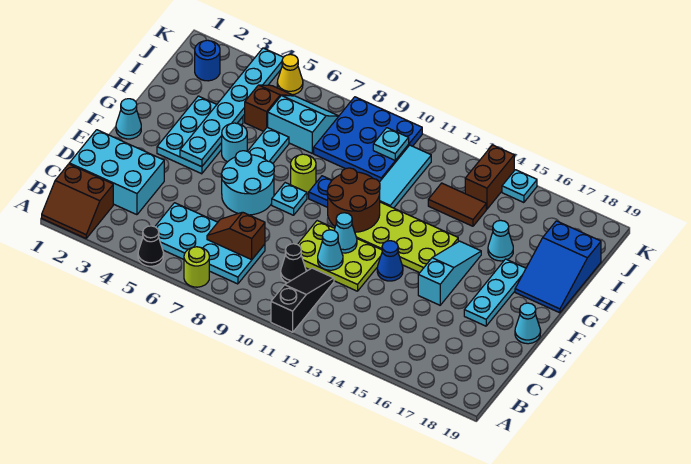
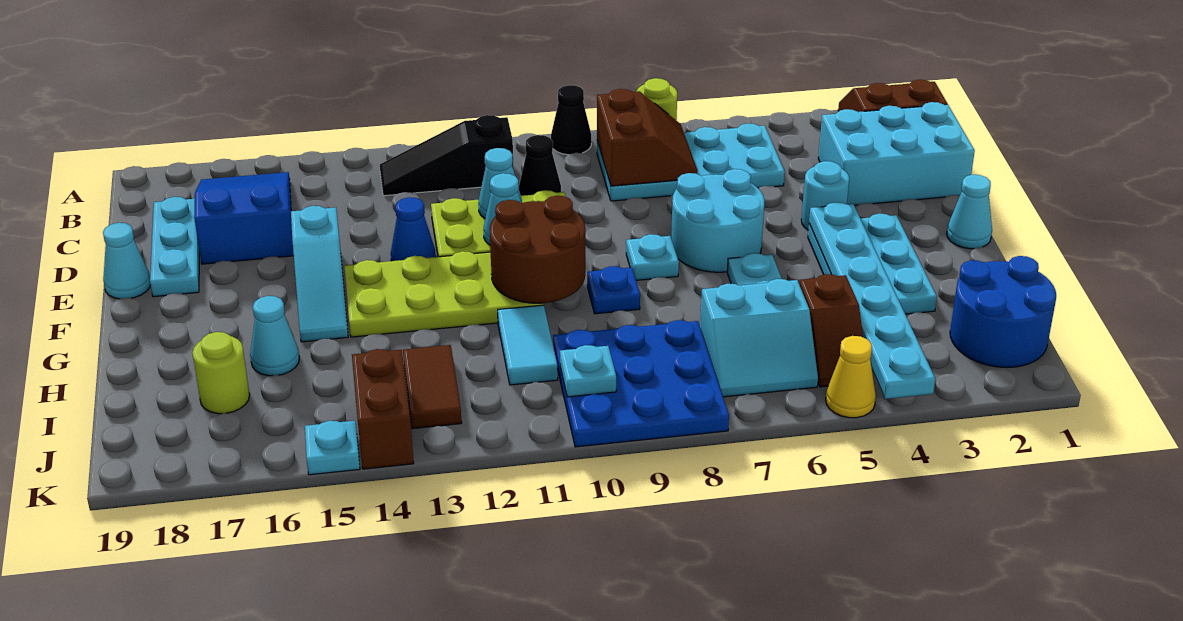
black 1x1 cone [138,226,164,266] -> black 1x1 cone moved to [551,85,591,155]
black 1x3 slope [271,268,334,332] -> black 1x3 slope turned to [380,115,514,196]
brown 1x2 slope [207,212,265,260] -> brown 2x2 slope [597,89,698,186]
cyan 1x3 plate [464,259,526,326] -> cyan 1x3 plate moved to [150,197,199,297]
cyan 1x1 round brick [222,123,247,162] -> cyan 1x1 round brick moved to [801,161,849,230]
lime 1x1 round brick [291,154,316,194] -> lime 1x1 round brick moved to [192,332,250,414]
blue 2x3 slope [515,221,601,313] -> blue 2x3 slope moved to [194,172,294,264]
cyan 1x3 tile [379,145,431,208] -> cyan 1x2 tile [498,305,558,385]
brown 1x2 tile [428,183,486,226] -> brown 1x2 tile turned to [403,345,462,429]
blue 1x1 round brick [195,40,220,81] -> blue 2x2 round brick [950,256,1056,368]

